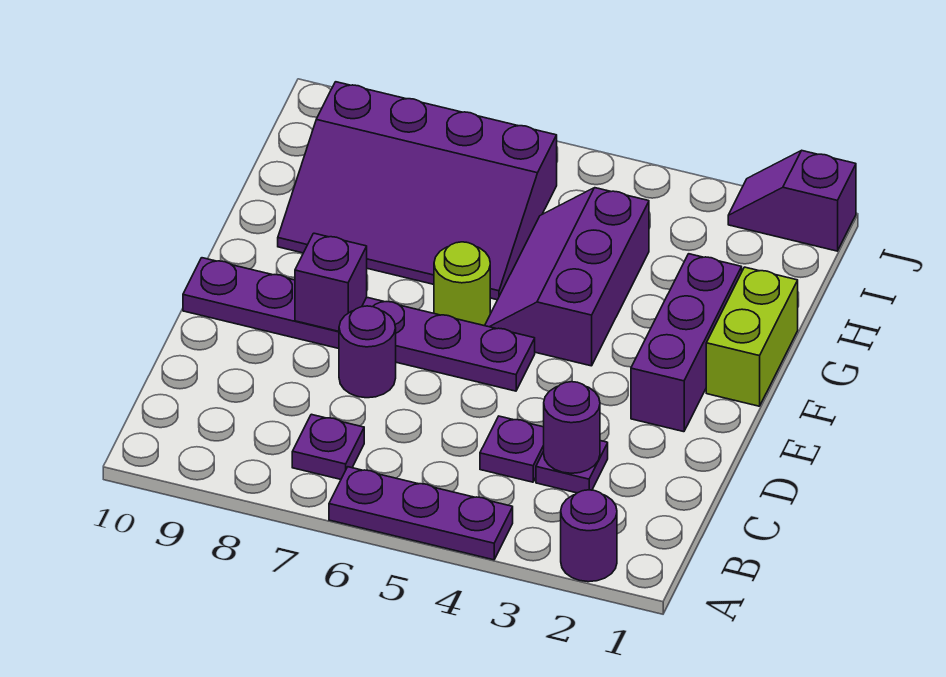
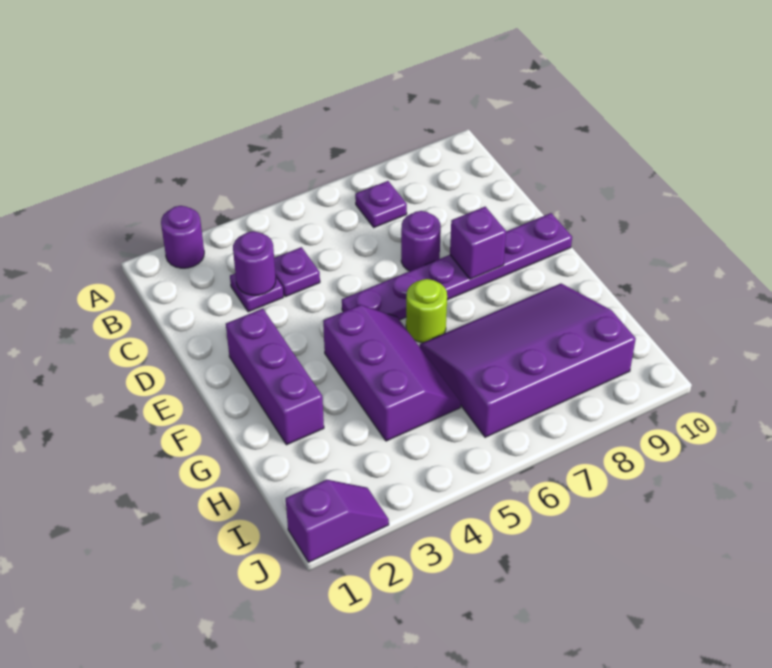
purple 1x3 plate [329,467,513,560] -> none
lime 1x2 brick [706,267,798,406] -> none

